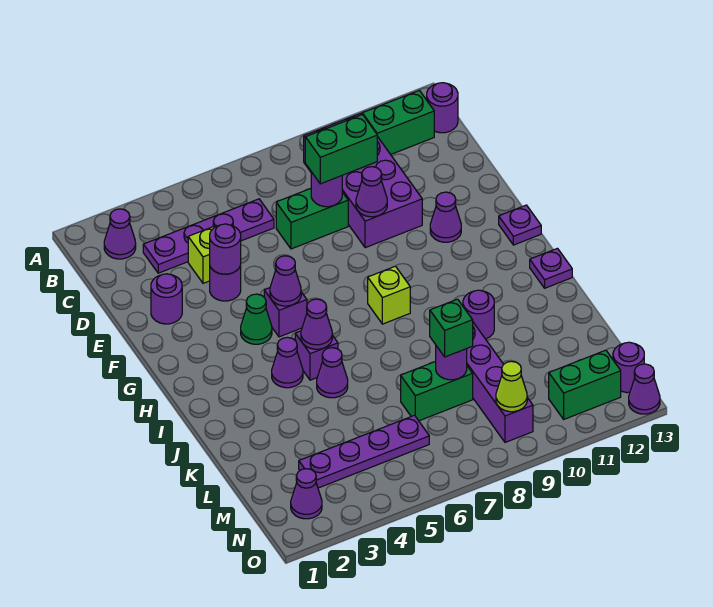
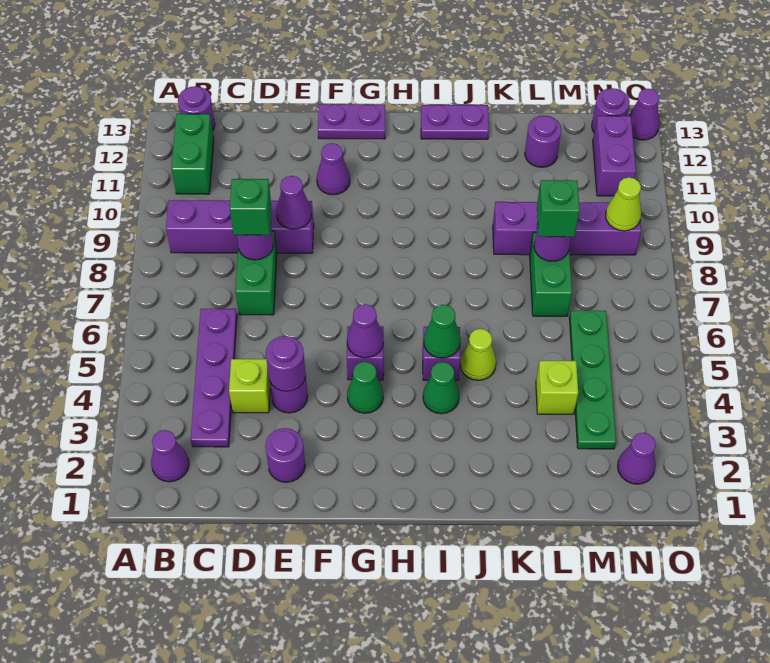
purple 2x4 brick [304,113,422,248] -> purple 1x4 brick [166,200,314,253]
green 1x2 brick [305,114,377,184] -> green 1x1 brick [230,179,271,235]
purple 1x1 plate [499,205,541,245] -> purple 1x2 plate [318,104,385,139]
lime 1x1 brick [368,266,410,324] -> lime 1x1 brick moved to [536,361,578,414]
purple 1x1 cone [272,337,303,388] -> green 1x1 cone [423,362,459,414]
purple 1x1 cone [301,299,332,349] -> green 1x1 cone [424,305,461,358]
purple 1x1 plate [530,248,572,288] -> purple 1x2 plate [421,105,489,139]
purple 1x1 cone [317,348,348,398] -> lime 1x1 cone [460,329,496,380]
purple 1x1 round brick [463,290,494,339] -> purple 1x1 round brick moved to [525,116,561,167]
purple 1x4 plate [299,415,429,488] -> green 1x4 plate [569,311,616,449]
green 1x2 brick [549,350,621,419] -> purple 1x2 brick [593,116,636,196]

